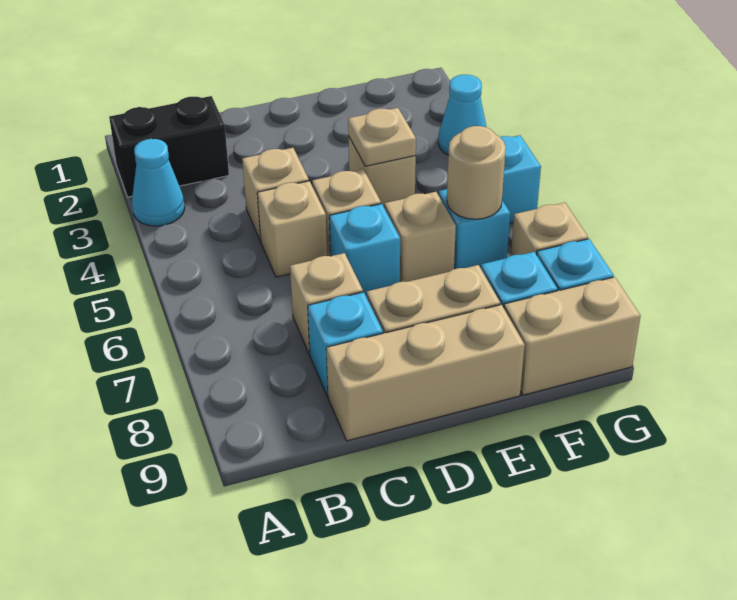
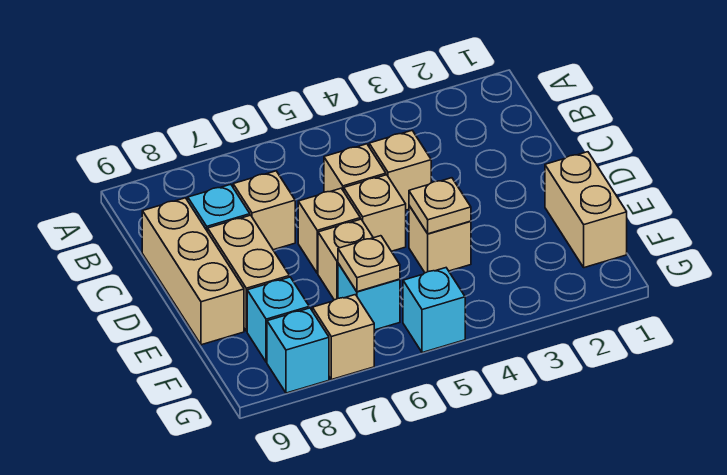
black 1x2 brick [109,96,229,197] -> none
cyan 1x1 cone [132,139,185,226] -> none
cyan 1x1 brick [329,204,400,297] -> tan 1x1 brick [298,188,360,273]
tan 1x1 round brick [447,126,506,219] -> tan 1x1 plate [338,236,400,292]
tan 1x2 brick [504,277,640,395] -> tan 1x2 brick moved to [545,152,627,268]
cyan 1x1 cone [438,75,486,155] -> none

